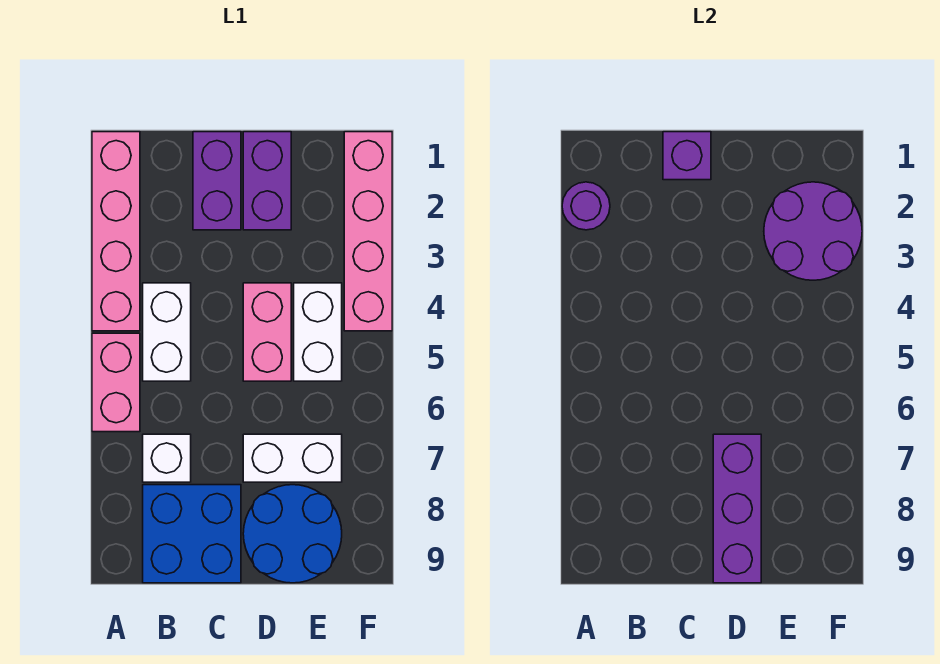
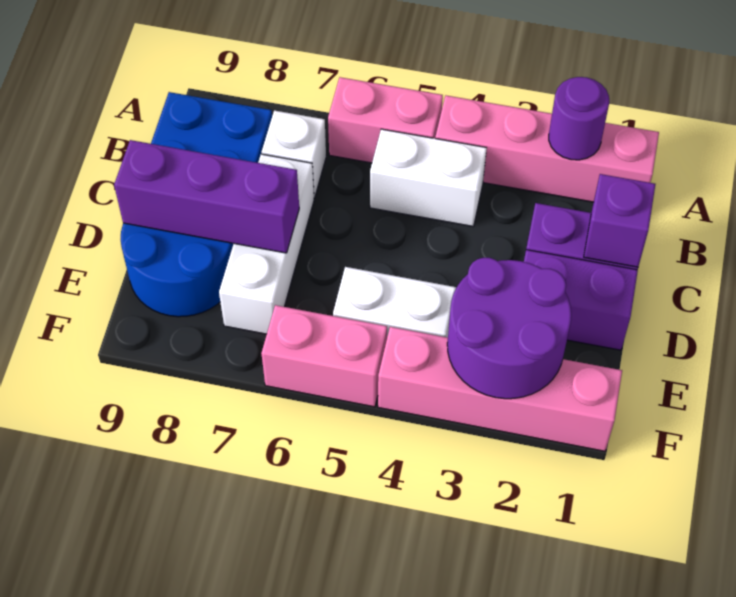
pink 1x2 brick [243,283,291,381] -> pink 1x2 brick moved to [261,305,387,407]
white 1x2 brick [243,434,342,482] -> white 1x3 brick [219,154,314,334]

